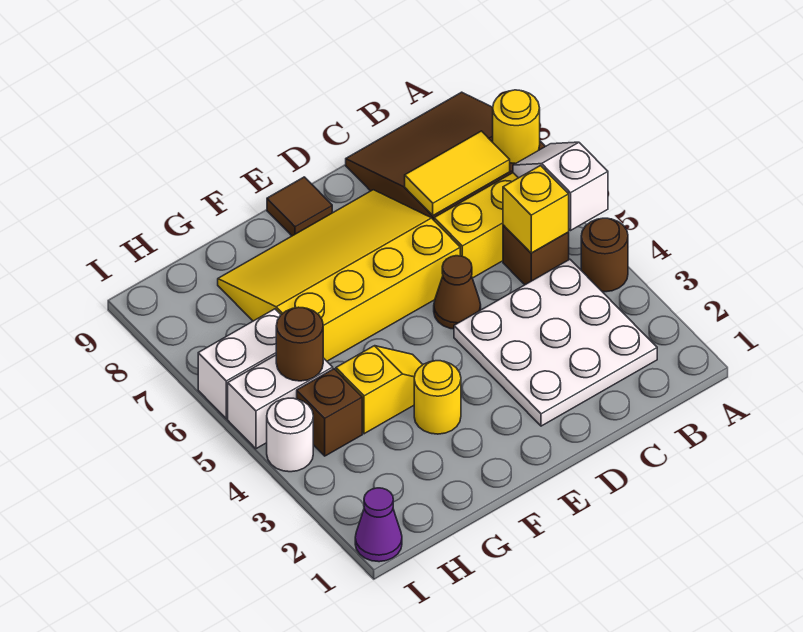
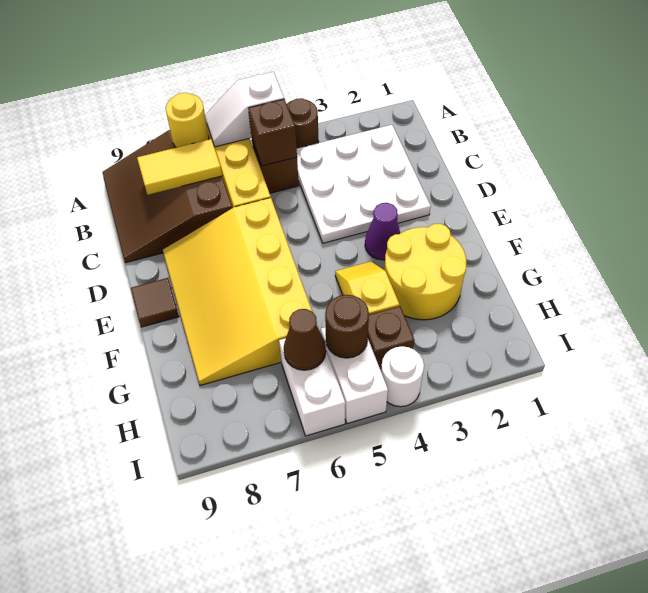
yellow 1x1 brick [503,166,569,253] -> brown 1x1 brick [248,99,297,166]
yellow 1x2 tile [405,131,510,216] -> yellow 1x2 tile turned to [137,139,222,195]
brown 1x1 cone [434,256,481,329] -> brown 1x1 cone moved to [284,309,326,370]
yellow 1x1 round brick [414,361,461,434] -> yellow 2x2 round brick [384,224,466,320]
purple 1x1 cone [355,488,402,562] -> purple 1x1 cone moved to [365,203,400,260]

